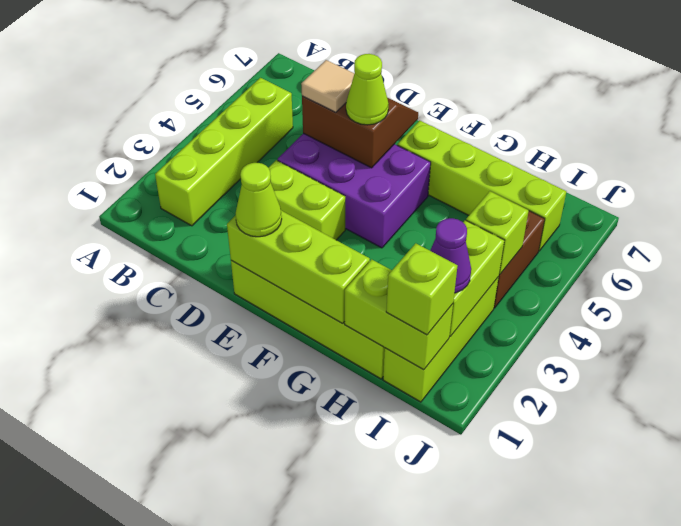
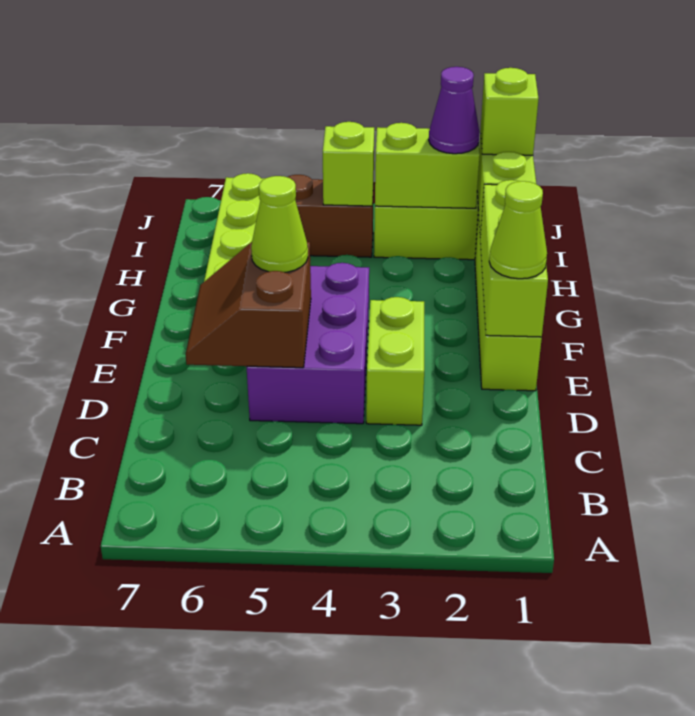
lime 1x4 brick [155,78,293,226] -> none
tan 1x1 tile [301,60,354,113] -> none

